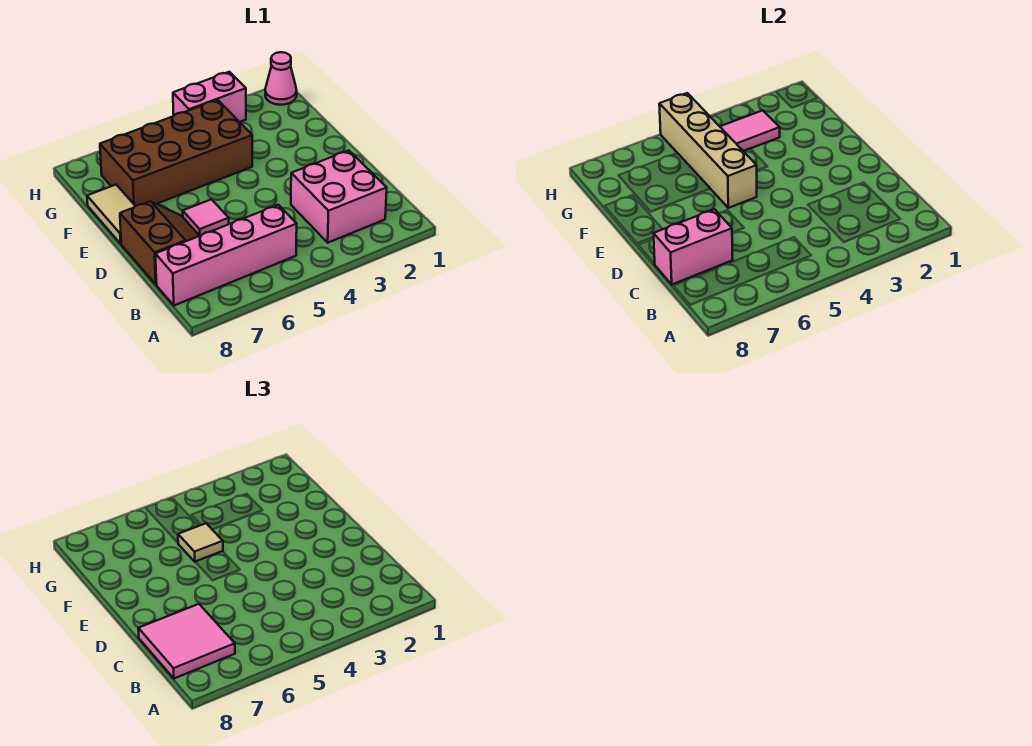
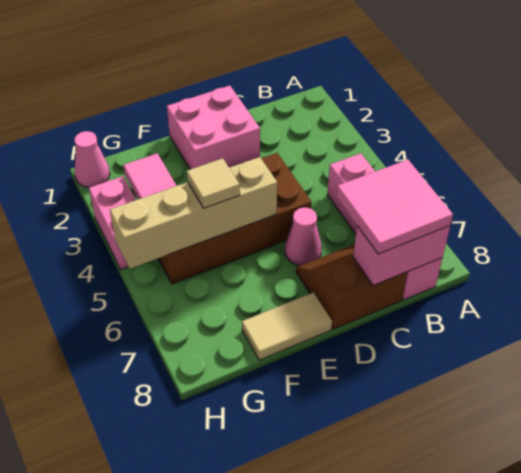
pink 2x2 brick [291,150,387,243] -> pink 2x2 brick moved to [167,86,260,169]
pink 1x2 brick [653,209,733,284] -> pink 1x2 brick turned to [353,226,450,285]
pink 1x1 tile [183,199,229,236] -> pink 1x1 cone [285,207,322,266]
brown 2x4 brick [100,100,252,206] -> brown 2x4 brick turned to [158,153,312,284]

